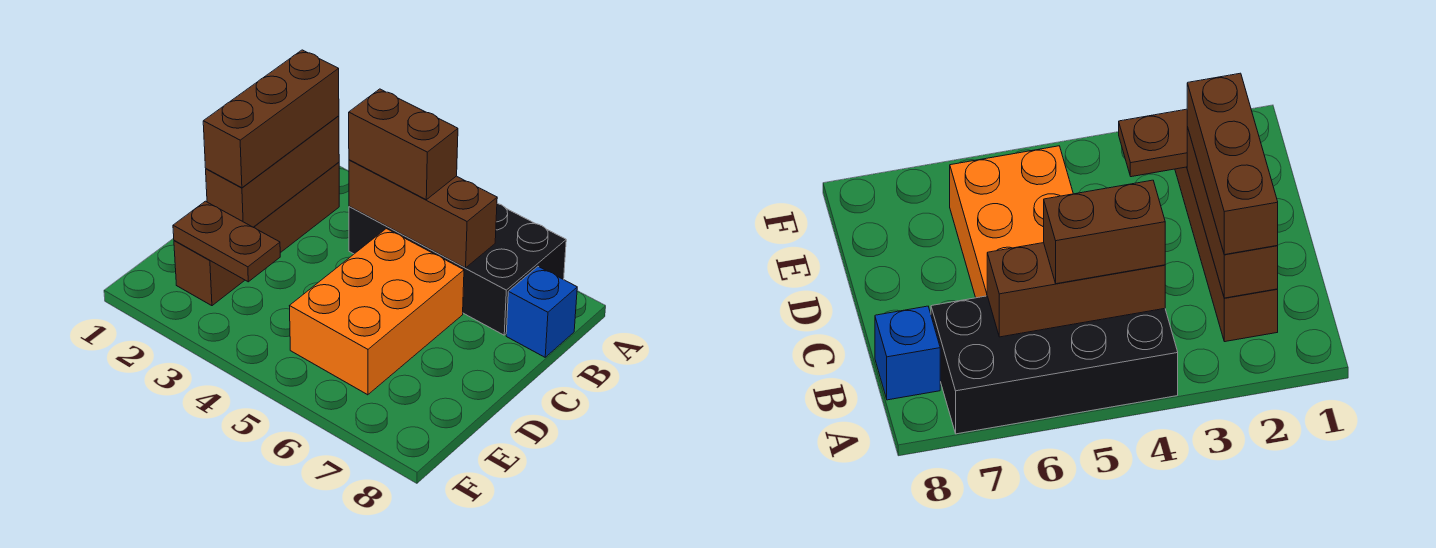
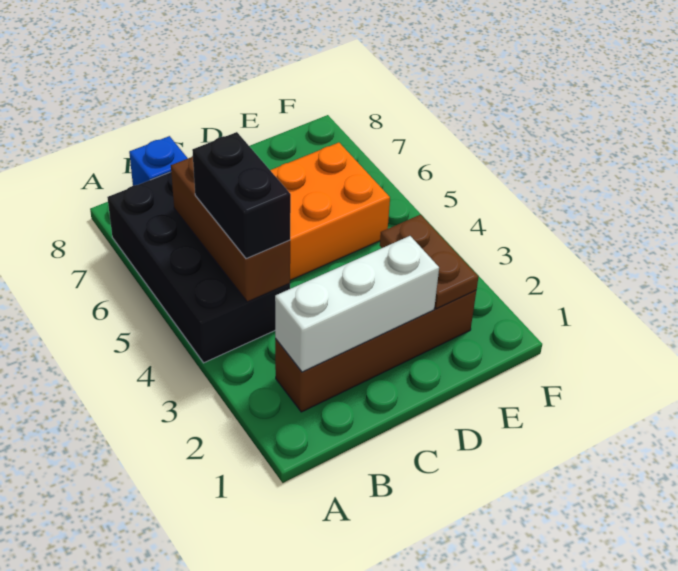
brown 1x3 brick [206,116,339,227] -> white 1x3 brick [275,236,439,372]
brown 1x3 brick [203,50,339,188] -> none
brown 1x2 brick [349,89,458,200] -> black 1x2 brick [192,132,291,259]

